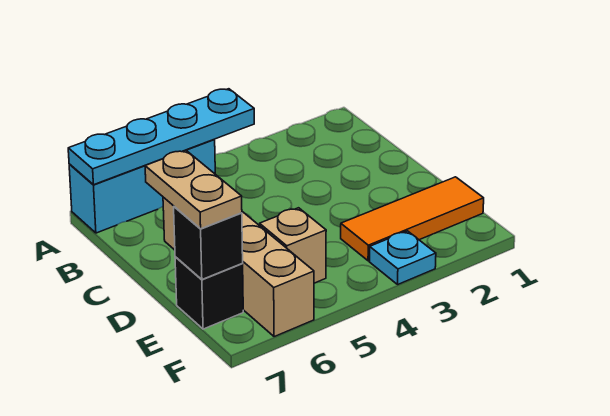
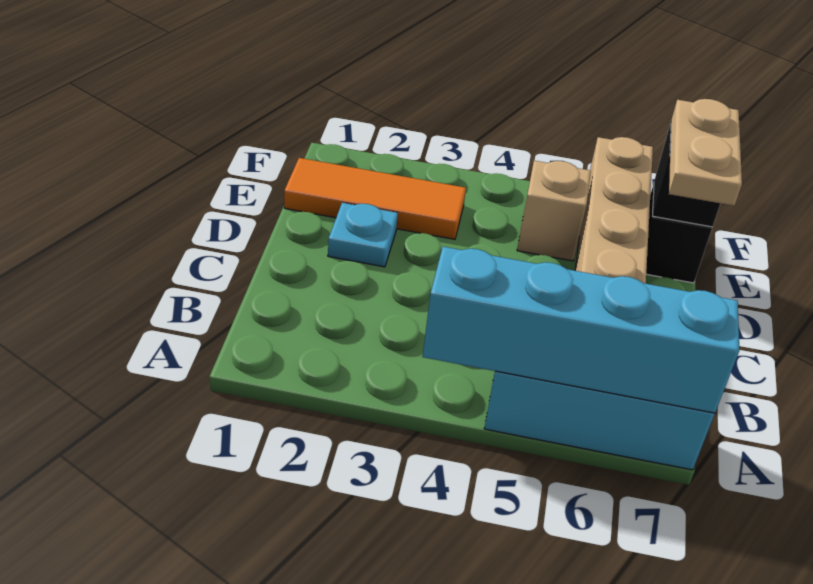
cyan 1x4 plate [68,89,254,185] -> cyan 1x4 brick [423,247,739,413]
cyan 1x1 plate [370,231,436,284] -> cyan 1x1 plate moved to [328,203,398,267]

